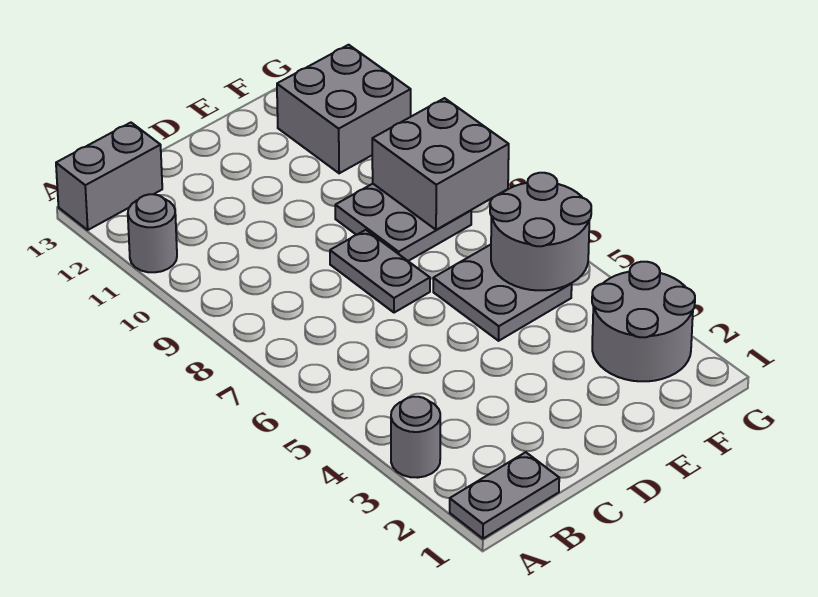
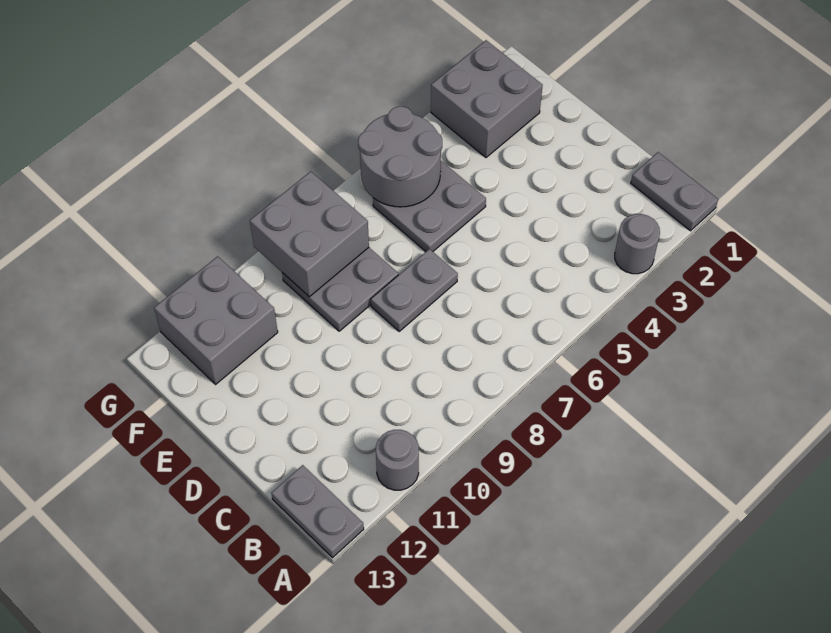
grey 1x2 brick [56,123,162,230] -> grey 1x2 plate [271,465,364,558]
grey 2x2 round brick [592,262,695,381] -> grey 2x2 brick [431,40,543,158]

